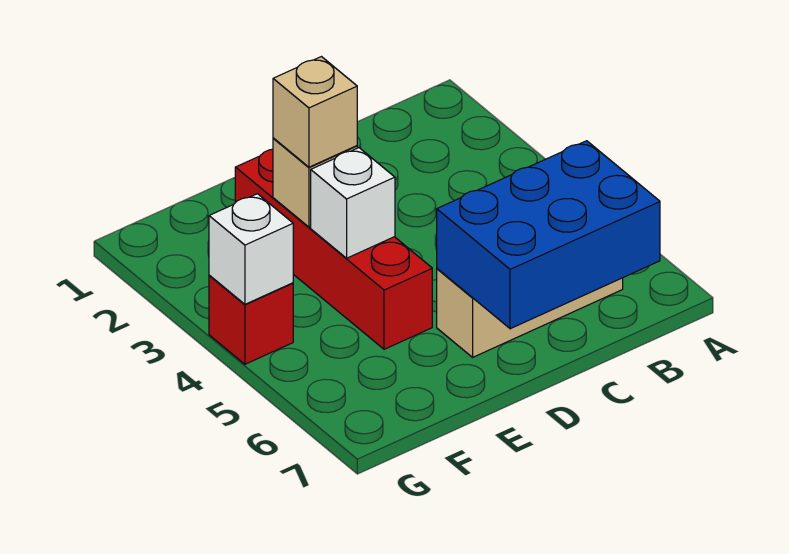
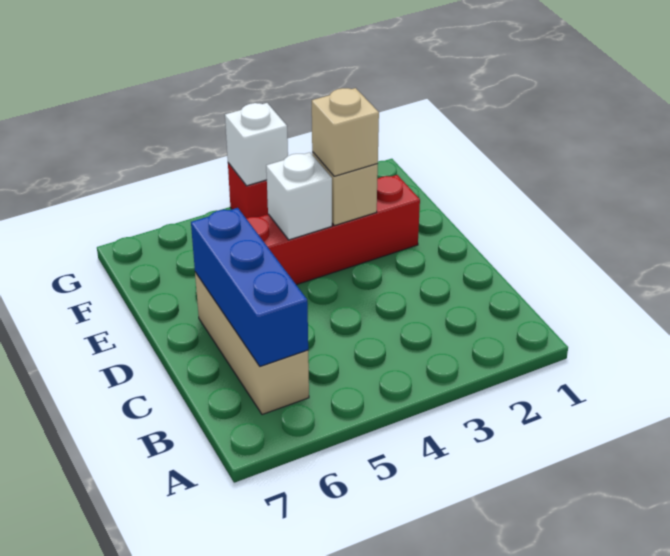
blue 2x3 brick [437,141,660,329] -> blue 1x3 brick [191,208,308,366]

